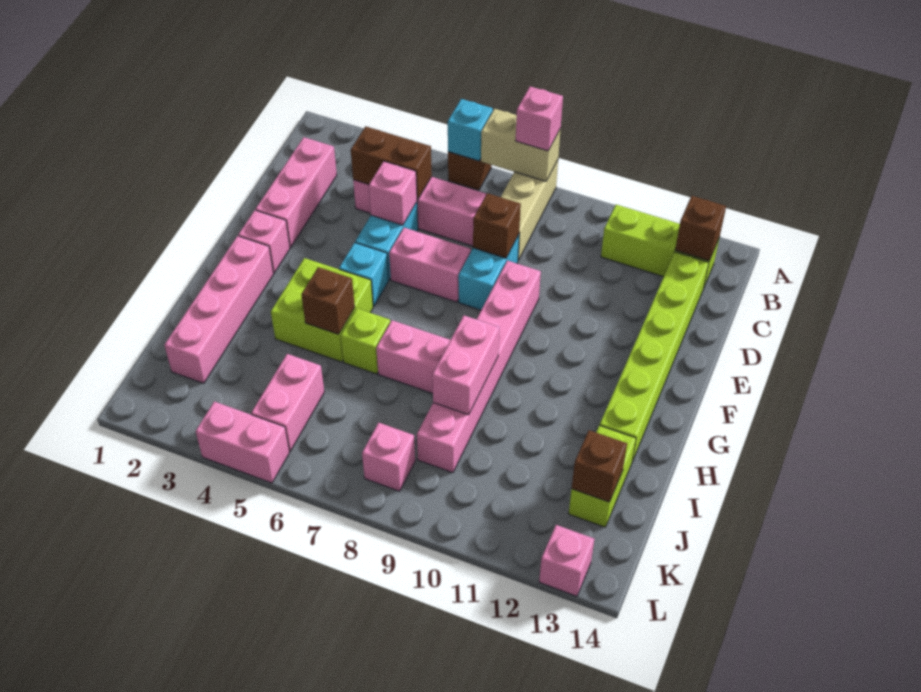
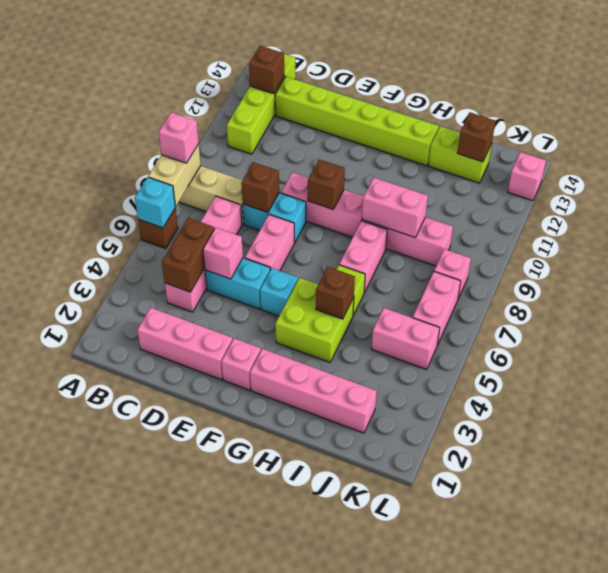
lime 1x3 brick [601,205,719,289] -> lime 1x4 brick [227,54,296,154]
none -> brown 1x1 brick [308,159,345,209]
pink 1x2 brick [196,401,289,483] -> pink 1x2 brick moved to [413,272,461,345]

